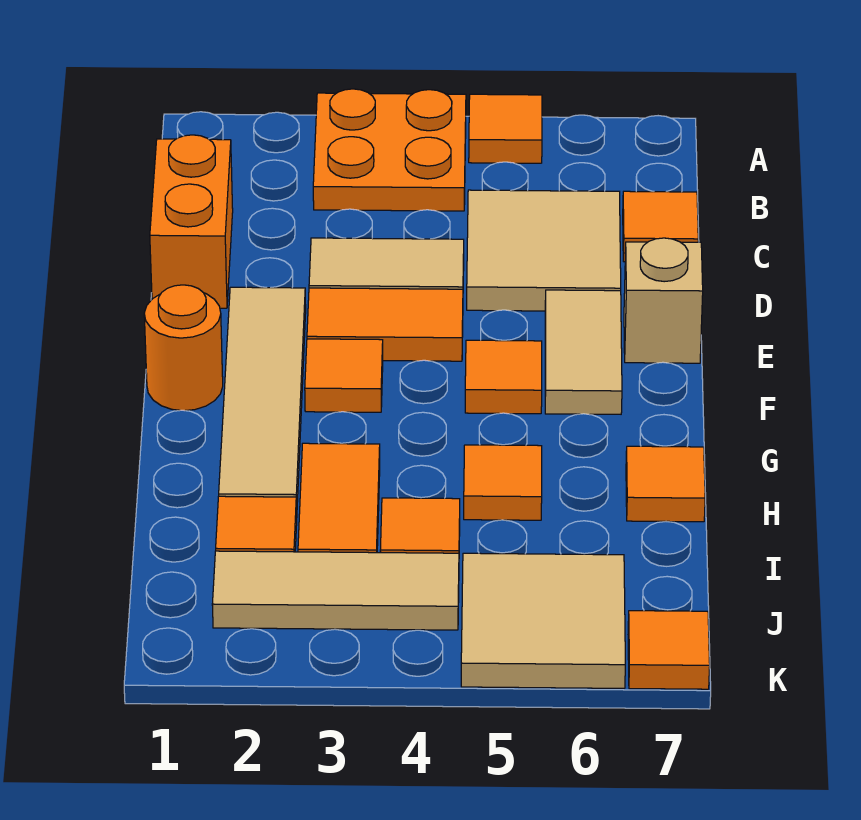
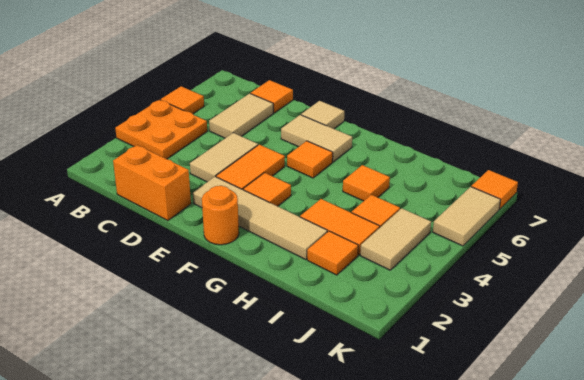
tan 2x2 tile [467,190,621,311] -> tan 1x2 tile [209,93,273,138]
tan 1x1 brick [624,238,703,363] -> tan 1x1 tile [301,101,344,129]
orange 1x1 tile [626,446,705,522] -> none
tan 1x3 tile [212,551,459,630] -> tan 1x2 tile [360,208,431,270]
tan 2x2 tile [461,553,625,688] -> tan 1x2 tile [433,187,500,246]

